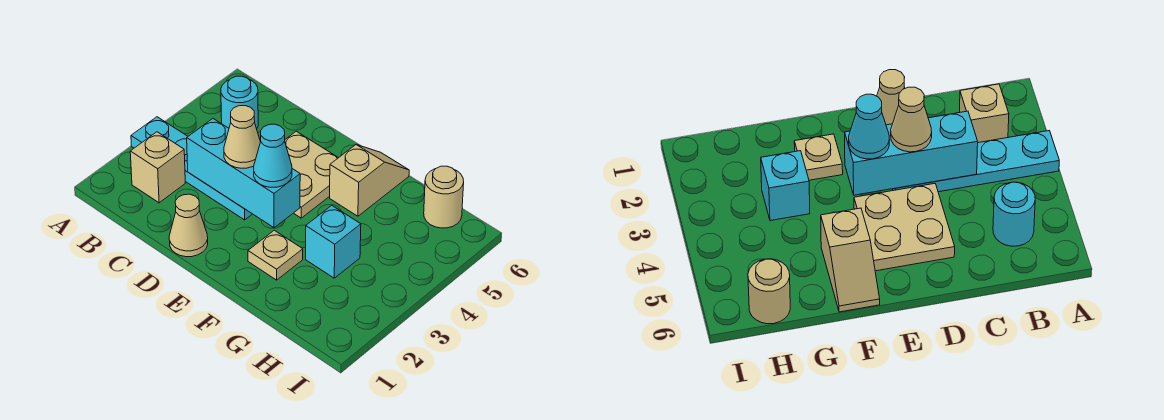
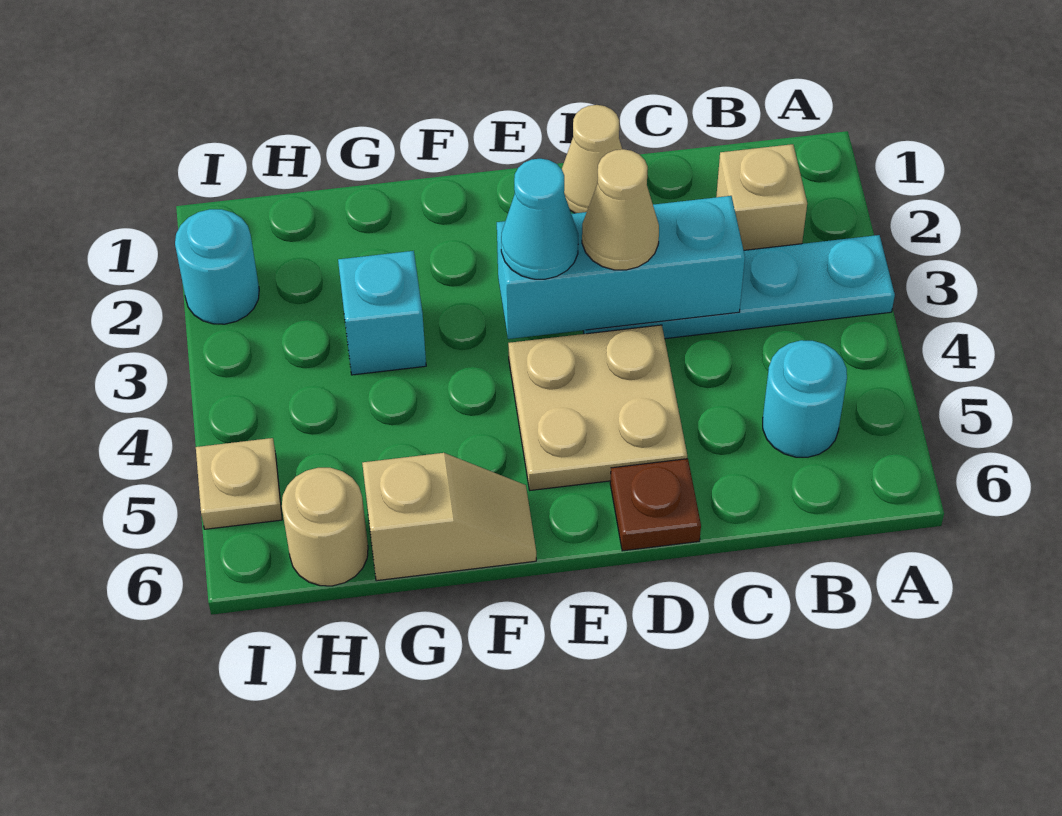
none -> brown 1x1 plate [610,459,701,551]
tan 1x1 plate [248,230,303,280] -> tan 1x1 plate moved to [196,438,282,529]
tan 1x2 slope [330,145,409,216] -> tan 1x2 slope turned to [362,453,536,581]
none -> cyan 1x1 round brick [175,209,259,324]

